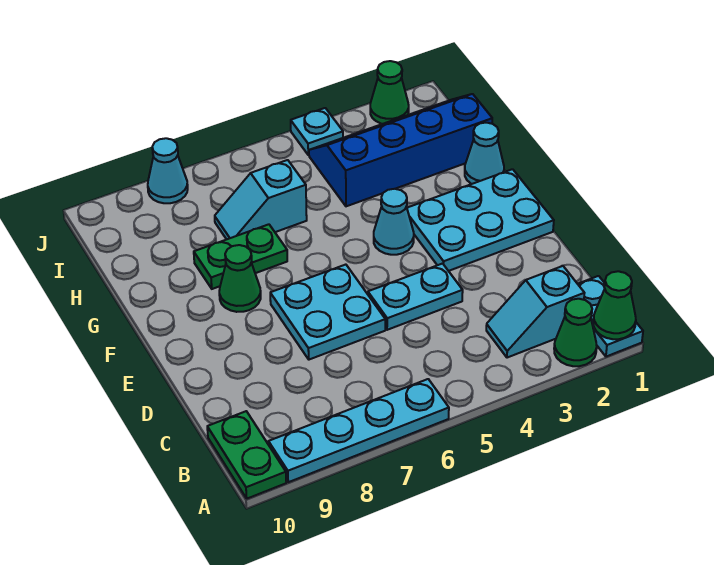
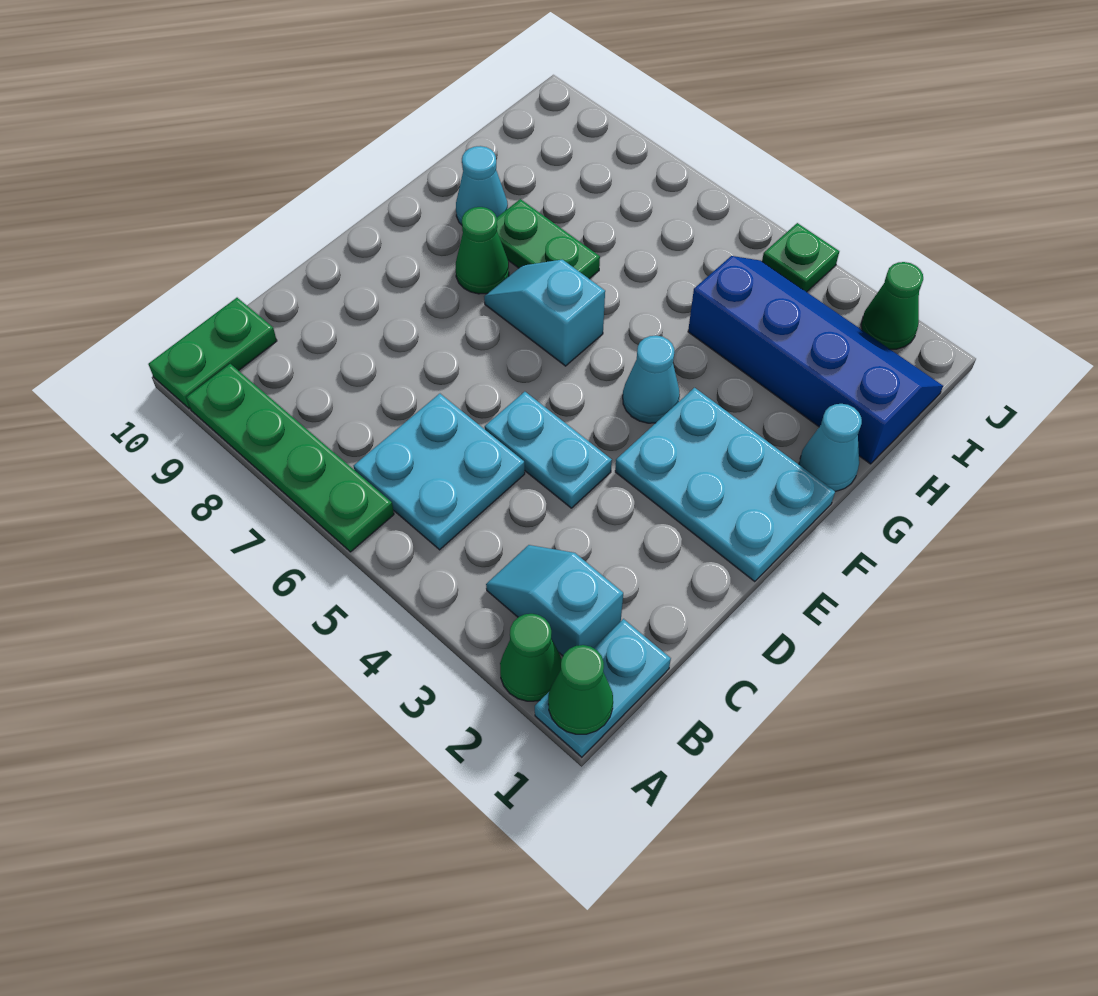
cyan 1x4 plate [268,379,449,482] -> green 1x4 plate [186,364,394,552]
cyan 2x2 plate [270,265,385,360] -> cyan 2x2 plate moved to [354,394,525,550]
cyan 1x2 slope [215,160,307,239] -> cyan 1x2 slope moved to [484,260,605,366]
cyan 1x1 plate [291,108,343,155] -> green 1x1 plate [762,223,839,292]
cyan 1x1 cone [148,138,188,203] -> cyan 1x1 cone moved to [456,146,508,225]

